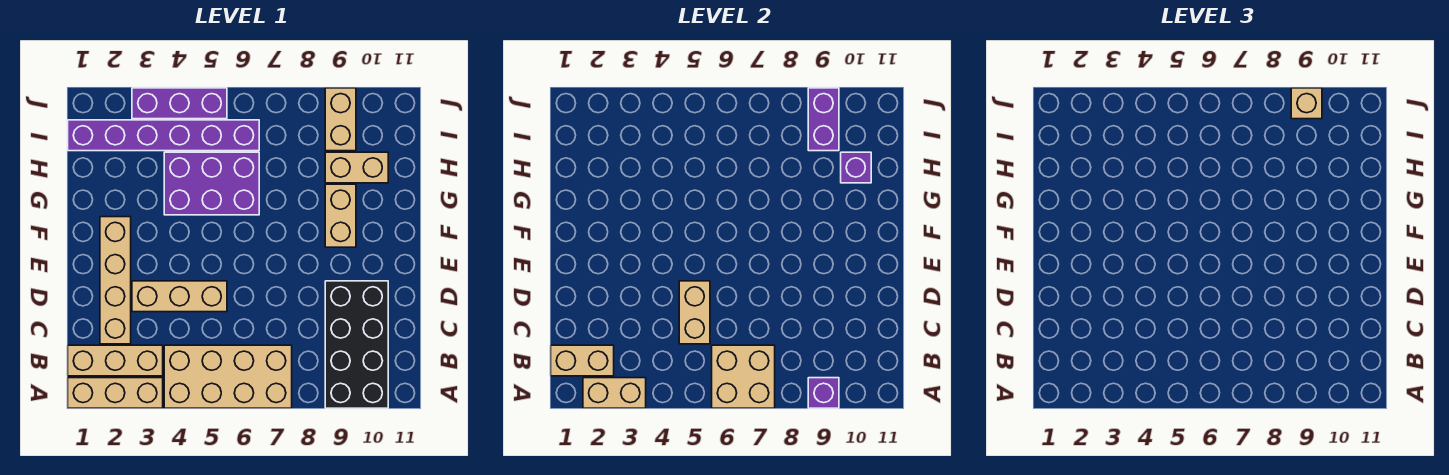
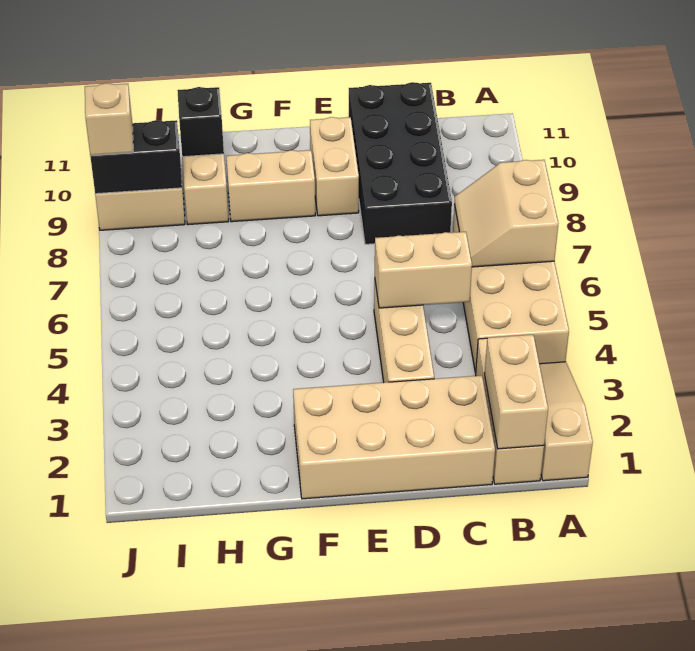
tan 1x3 brick [68,378,163,408] -> tan 1x3 slope [540,362,593,481]
tan 1x2 brick [583,378,646,408] -> tan 1x2 brick moved to [310,117,359,216]
tan 2x2 brick [712,345,775,408] -> tan 2x2 slope [455,160,558,267]
black 2x4 brick [325,281,388,408] -> black 2x4 brick turned to [349,82,452,244]
purple 1x1 brick [808,378,839,408] -> none
tan 1x4 brick [100,217,131,344] -> tan 2x4 brick [293,375,495,499]
purple 2x3 brick [164,152,259,215] -> none
purple 1x1 brick [841,152,871,183] -> black 1x1 brick [177,87,224,157]
purple 1x6 brick [68,120,259,151] -> none
purple 1x2 brick [808,88,839,151] -> black 1x2 brick [90,120,182,194]
purple 1x3 brick [132,88,227,119] -> none

